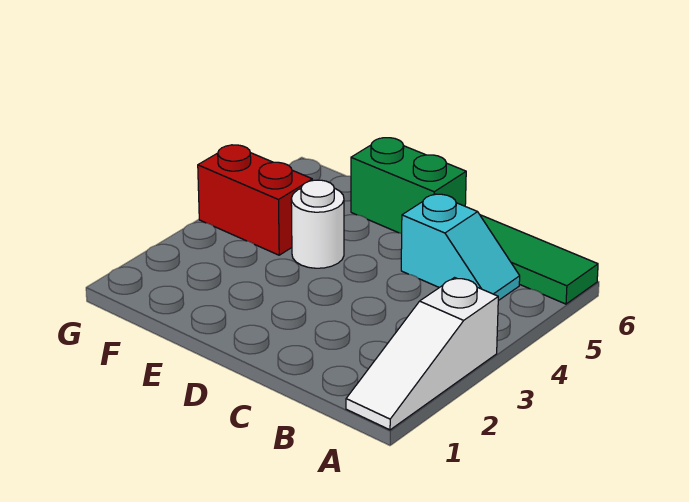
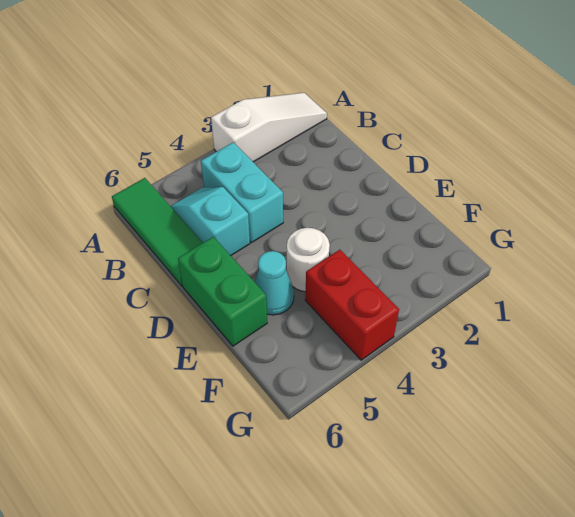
none -> cyan 1x2 brick [201,142,283,242]
none -> cyan 1x1 cone [255,251,294,315]

